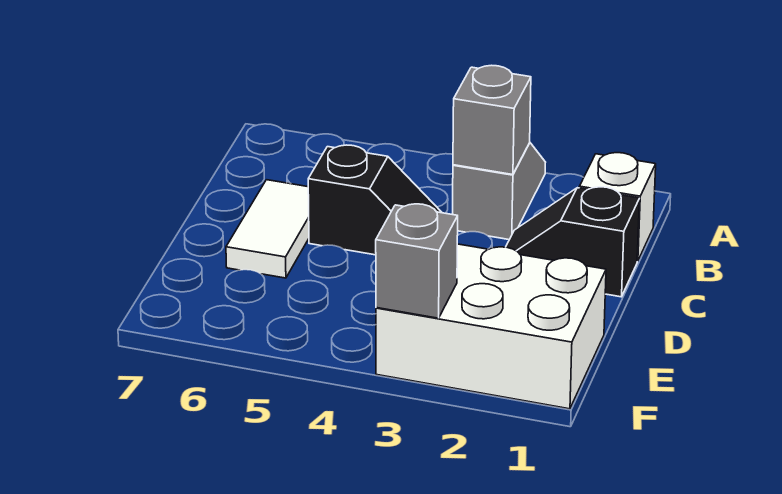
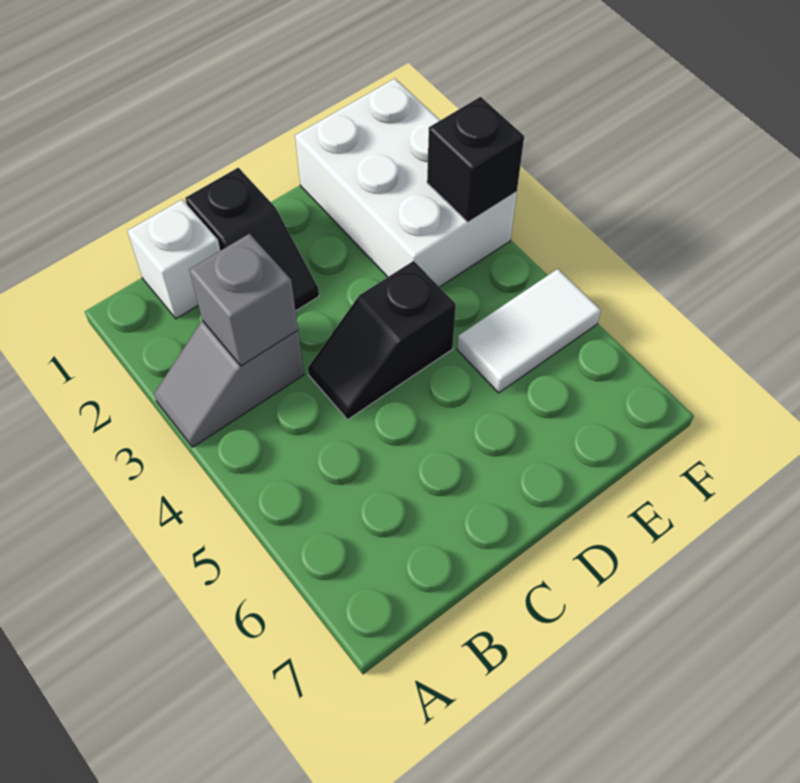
black 1x2 slope [308,145,442,255] -> black 1x2 slope turned to [308,261,456,420]
white 1x2 tile [226,180,309,278] -> white 1x2 tile moved to [457,269,601,393]
grey 1x1 brick [376,204,458,318] -> black 1x1 brick [427,97,524,222]

